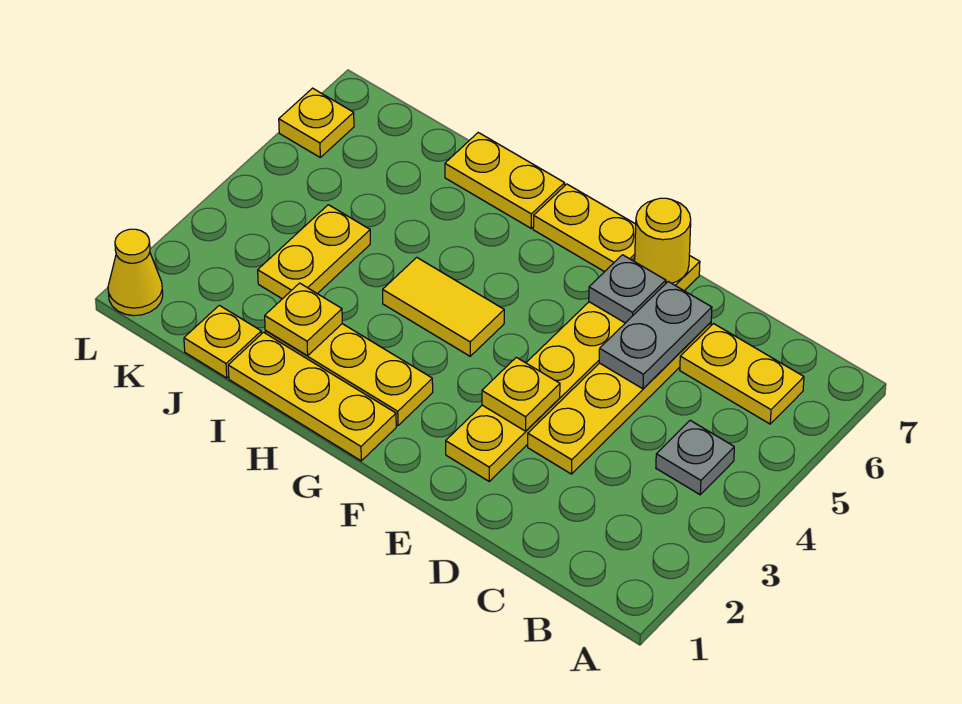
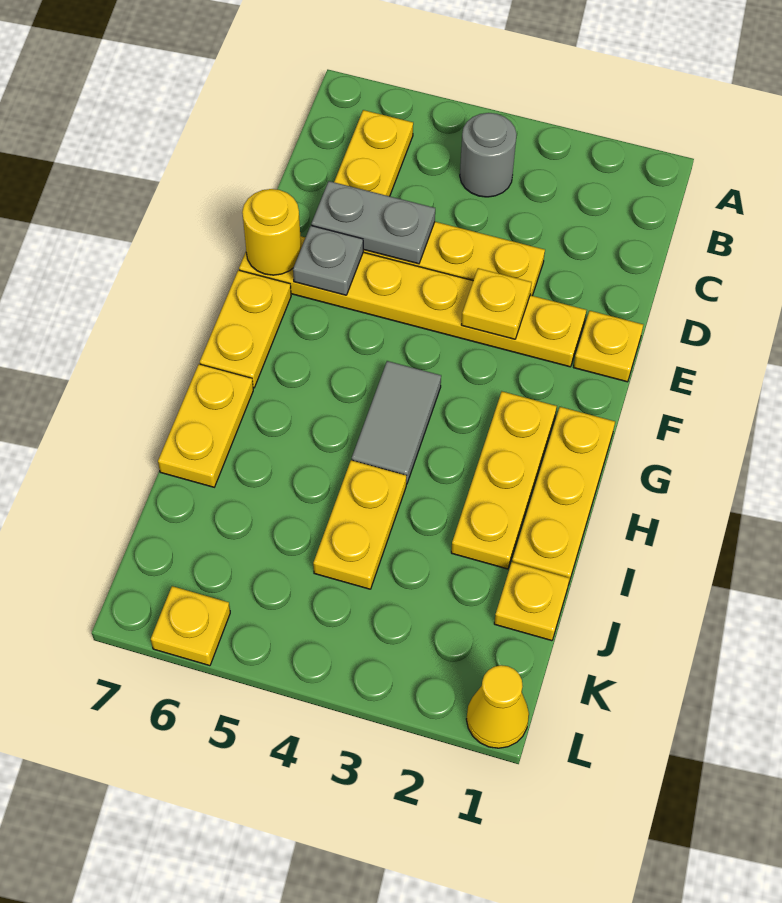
grey 1x1 plate [656,420,734,495] -> grey 1x1 round brick [460,113,517,197]
yellow 1x2 tile [383,257,504,356] -> grey 1x2 tile [352,361,441,484]
yellow 1x1 plate [265,283,342,356] -> yellow 1x1 plate moved to [573,311,643,382]
yellow 1x2 plate [258,205,370,299] -> yellow 1x2 plate turned to [313,460,406,589]

